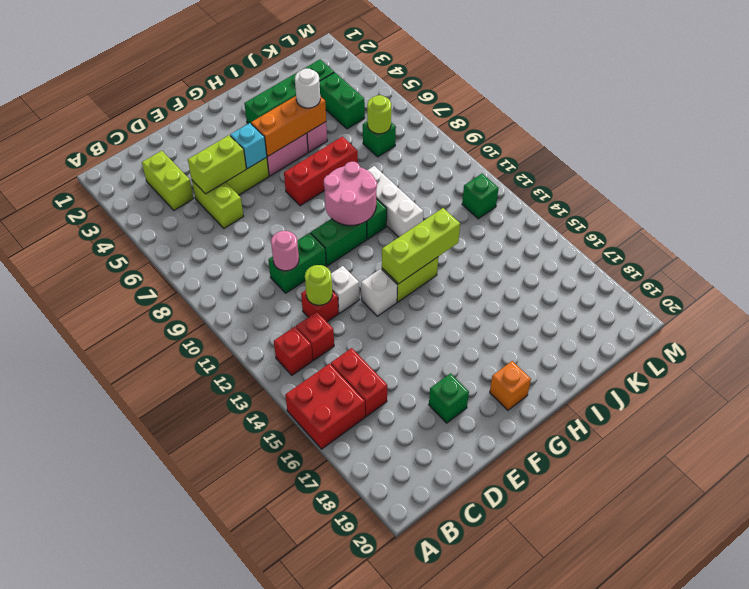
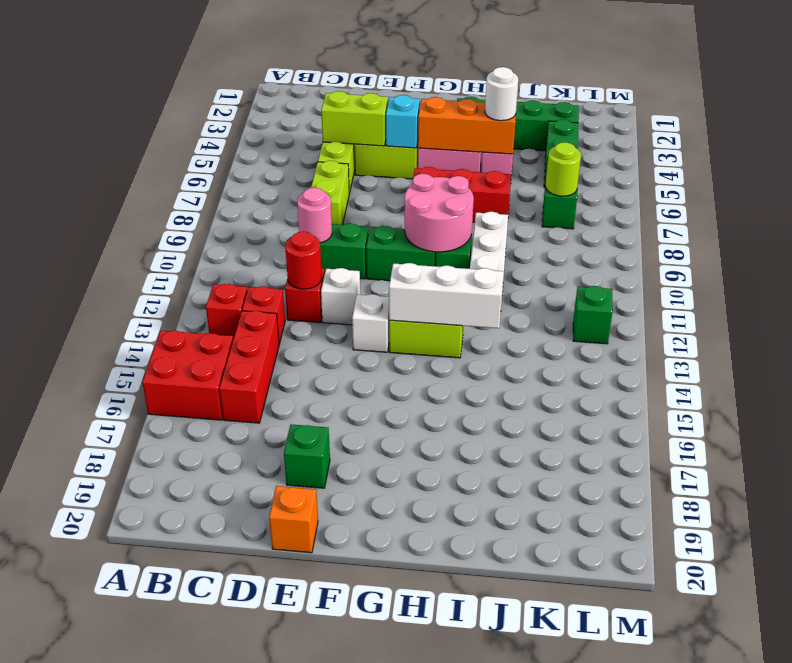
lime 1x2 brick [142,151,194,210] -> lime 1x2 brick moved to [311,161,349,225]
red 1x2 brick [331,348,387,416] -> red 1x3 brick [219,311,279,423]
lime 1x1 round brick [305,265,332,305] -> red 1x1 round brick [285,232,322,289]
lime 1x3 brick [382,208,460,284] -> white 1x3 brick [389,263,504,328]
orange 1x1 brick [490,361,531,410] -> orange 1x1 brick moved to [269,486,318,553]

